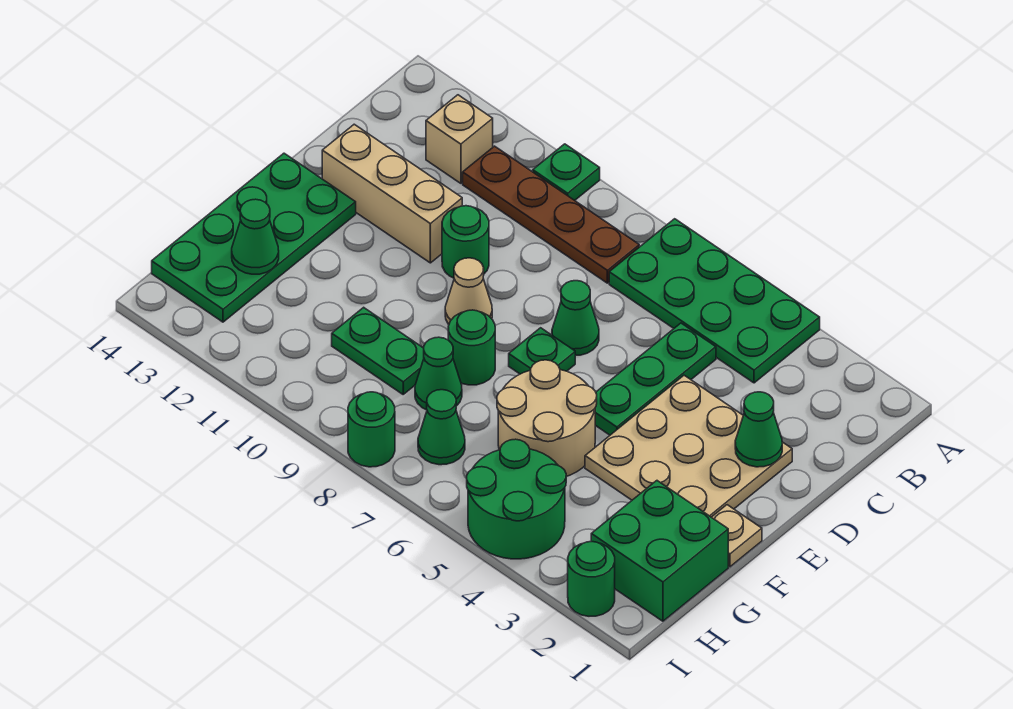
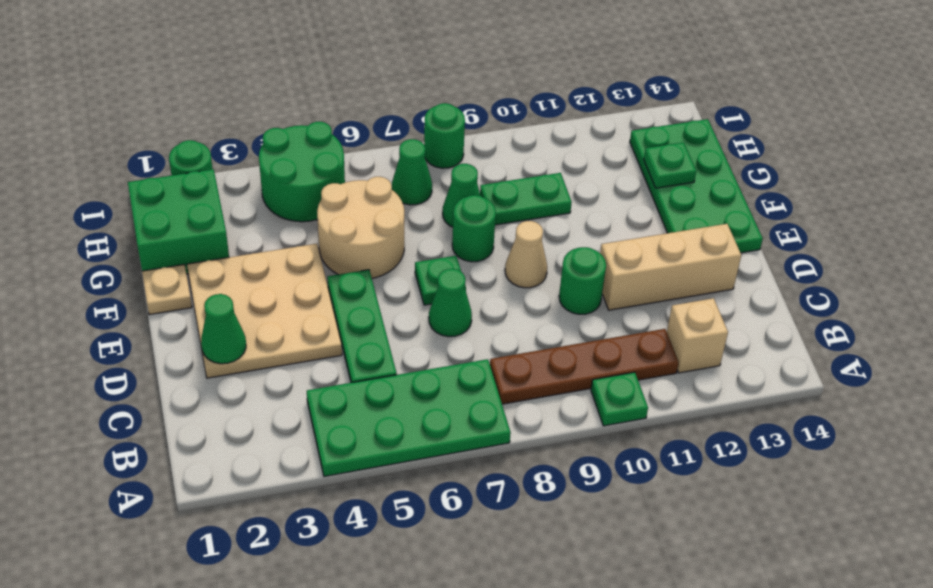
green 1x1 cone [232,199,279,274] -> green 1x1 plate [644,142,696,188]

